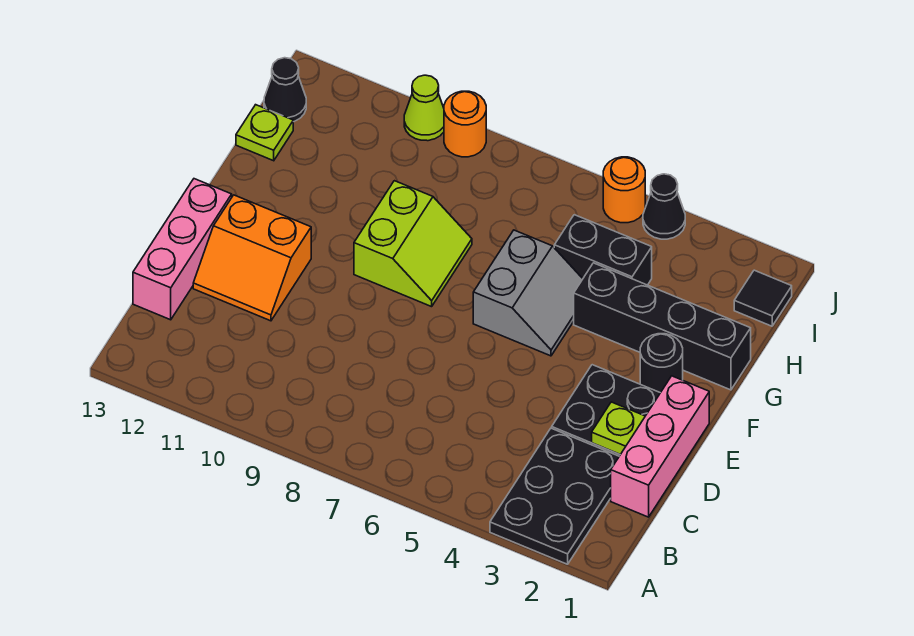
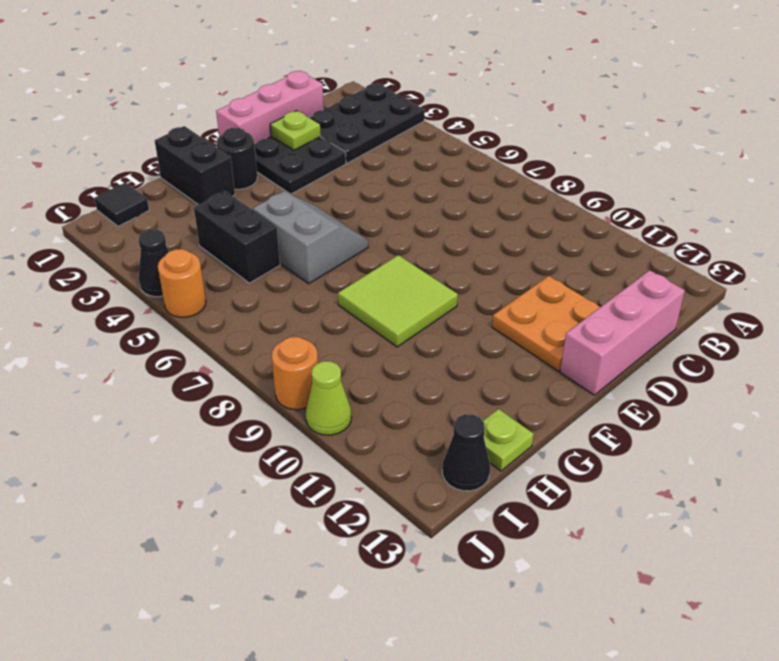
orange 2x2 slope [193,195,311,321] -> orange 2x2 plate [492,276,600,371]
grey 2x2 slope [473,230,583,356] -> grey 2x2 slope turned to [253,191,368,284]
lime 2x2 slope [354,181,472,307] -> lime 2x2 tile [338,255,458,347]
black 1x4 brick [574,263,751,390] -> black 1x2 brick [155,126,235,205]

